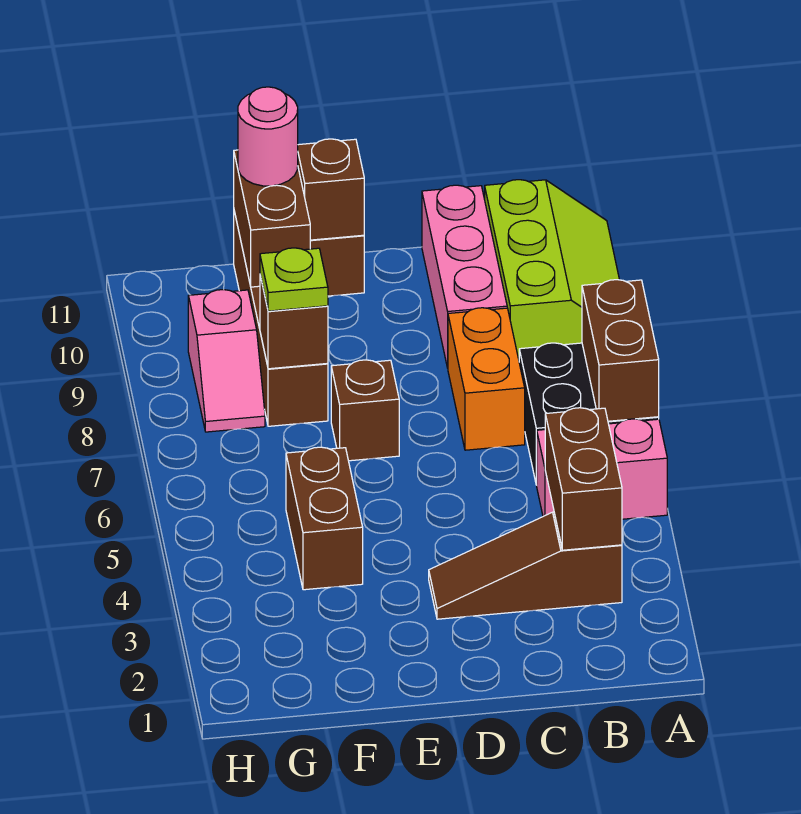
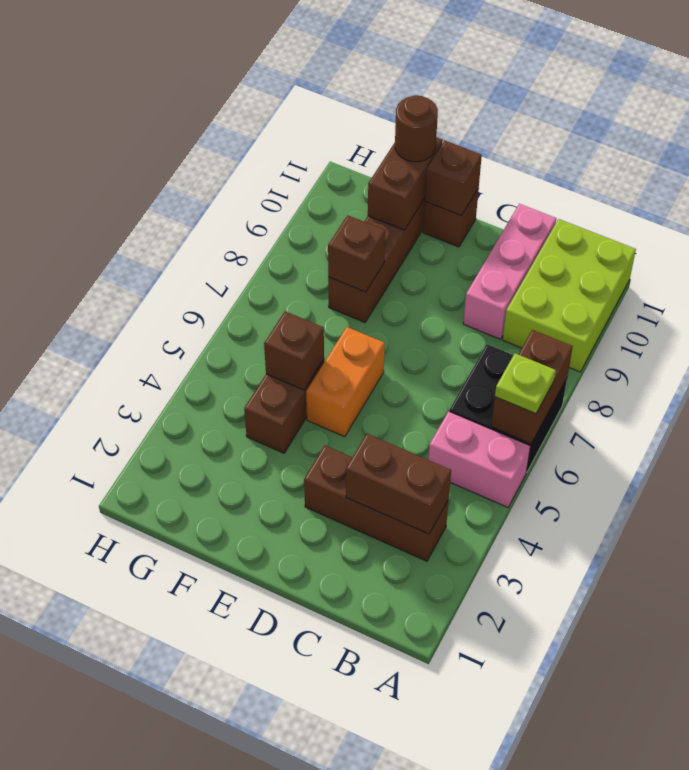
lime 2x3 slope [485,180,619,359] -> lime 2x3 brick [503,219,636,372]
brown 1x3 slope [429,512,622,619] -> brown 1x3 brick [304,446,449,561]
brown 1x2 brick [545,408,622,550] -> brown 1x2 brick turned to [346,434,451,534]
orange 1x2 brick [448,308,525,450] -> orange 1x2 brick moved to [306,327,385,437]
brown 1x1 brick [331,360,399,461] -> brown 1x1 brick moved to [264,311,324,390]
lime 1x1 plate [260,248,328,311] -> lime 1x1 plate moved to [495,353,556,414]
pink 1x1 round brick [238,87,298,186] -> brown 1x1 round brick [395,95,438,162]
pink 1x2 slope [188,290,265,432] -> none

